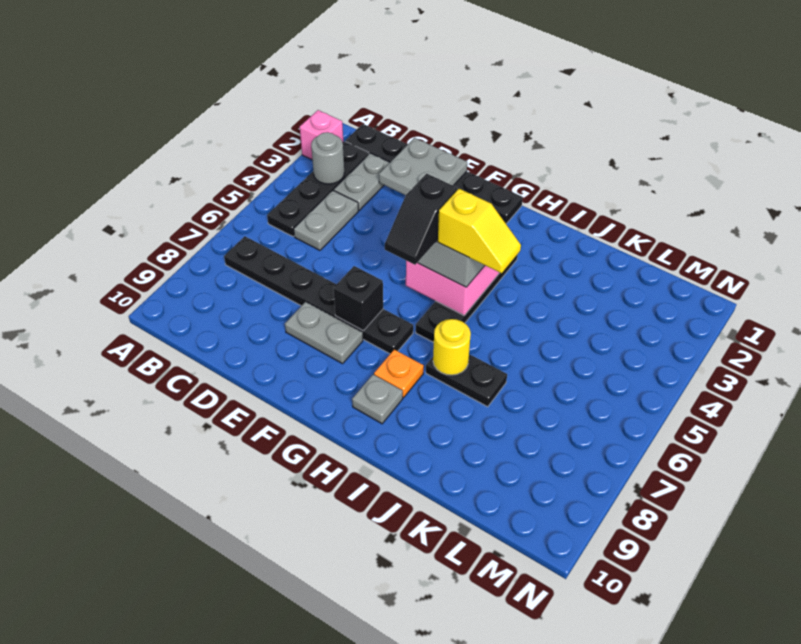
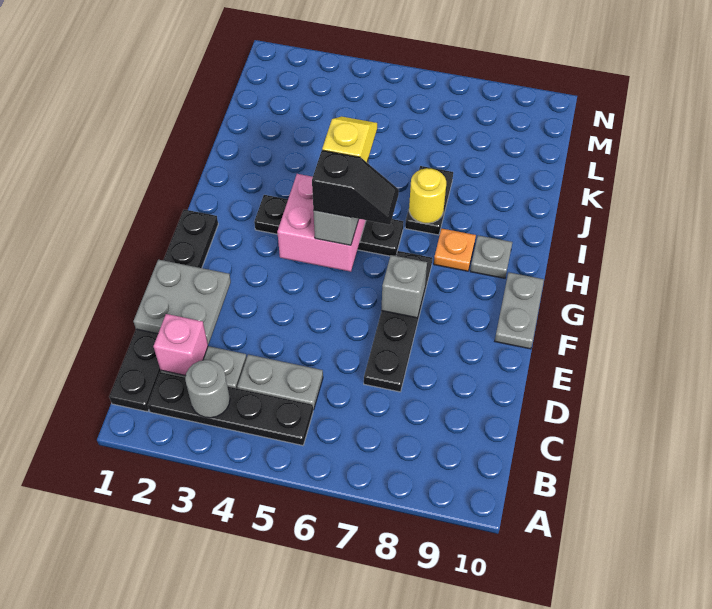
pink 1x1 brick [300,110,343,160] -> pink 1x1 brick moved to [154,314,208,376]
black 1x6 plate [224,236,413,354] -> black 1x4 plate [364,251,432,392]
grey 1x2 plate [285,302,363,364] -> grey 1x2 plate moved to [495,273,544,349]
black 1x1 brick [333,266,383,331] -> grey 1x1 brick [381,255,427,318]

